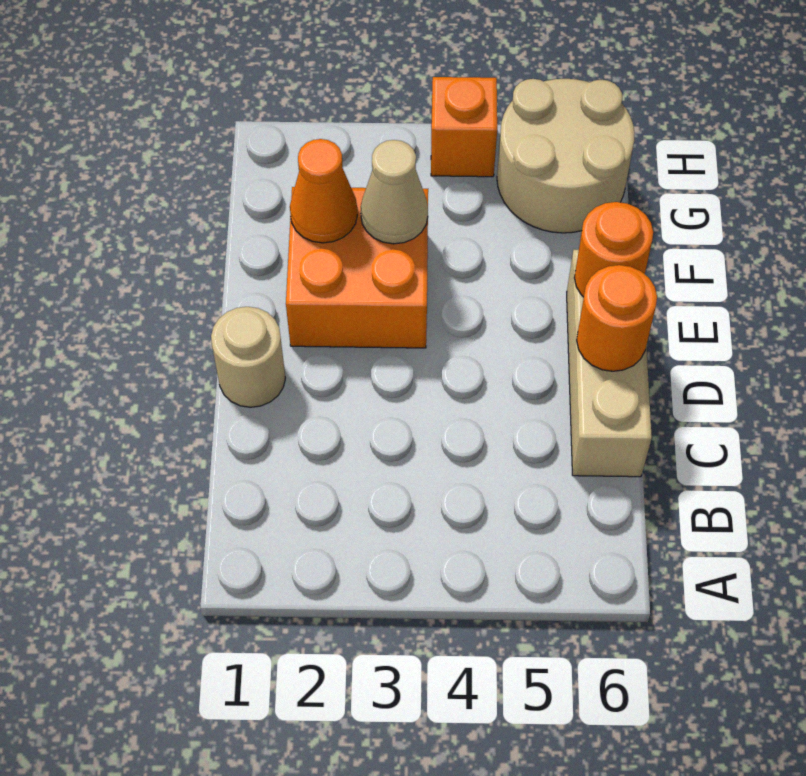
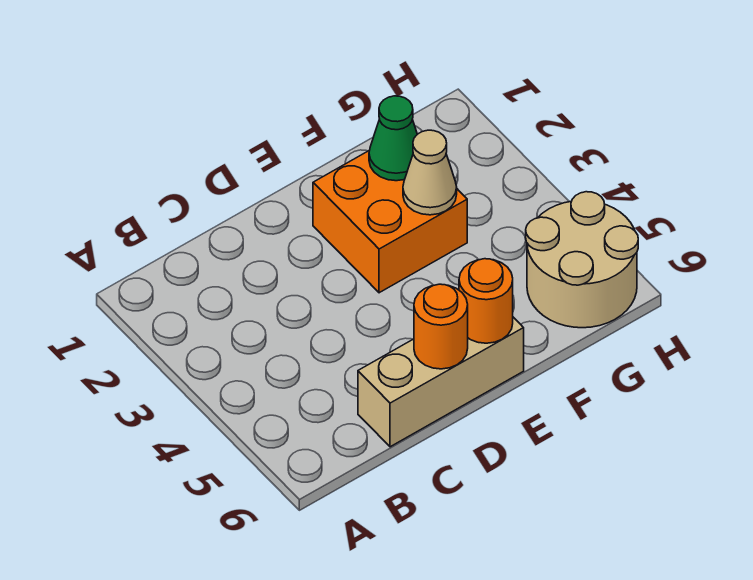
tan 1x1 round brick [211,307,285,407] -> none
orange 1x1 cone [290,139,357,243] -> green 1x1 cone [369,96,417,181]
orange 1x1 brick [431,77,497,177] -> none

